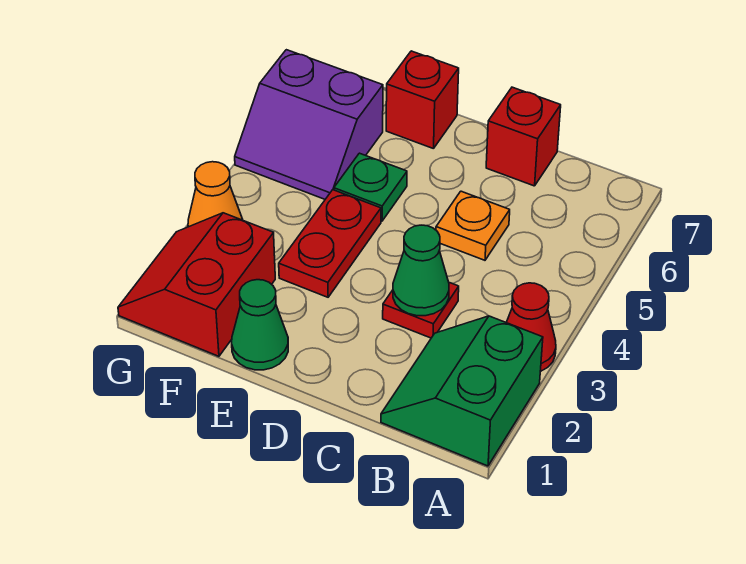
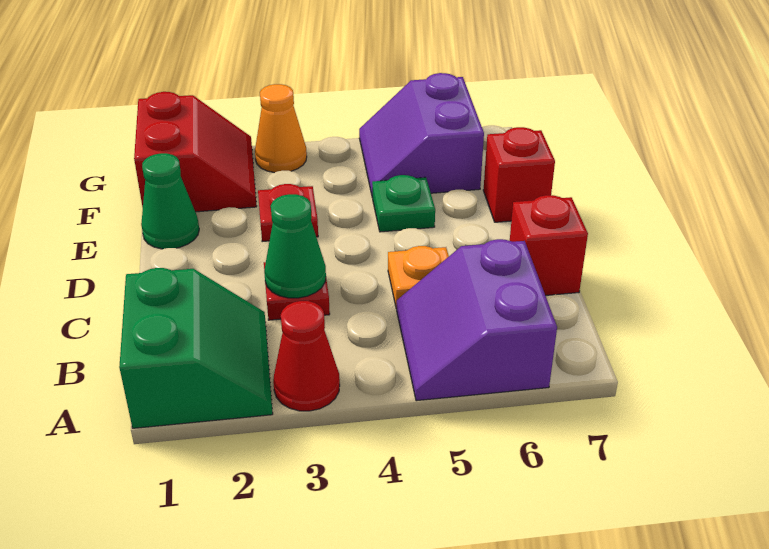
green 2x2 slope [381,316,543,466] -> green 2x2 slope turned to [119,268,273,428]
none -> purple 2x2 slope [397,239,557,401]
red 1x2 plate [279,190,381,297] -> red 1x1 plate [258,184,318,242]
red 2x2 slope [118,213,275,356] -> red 2x2 slope turned to [134,92,257,212]

